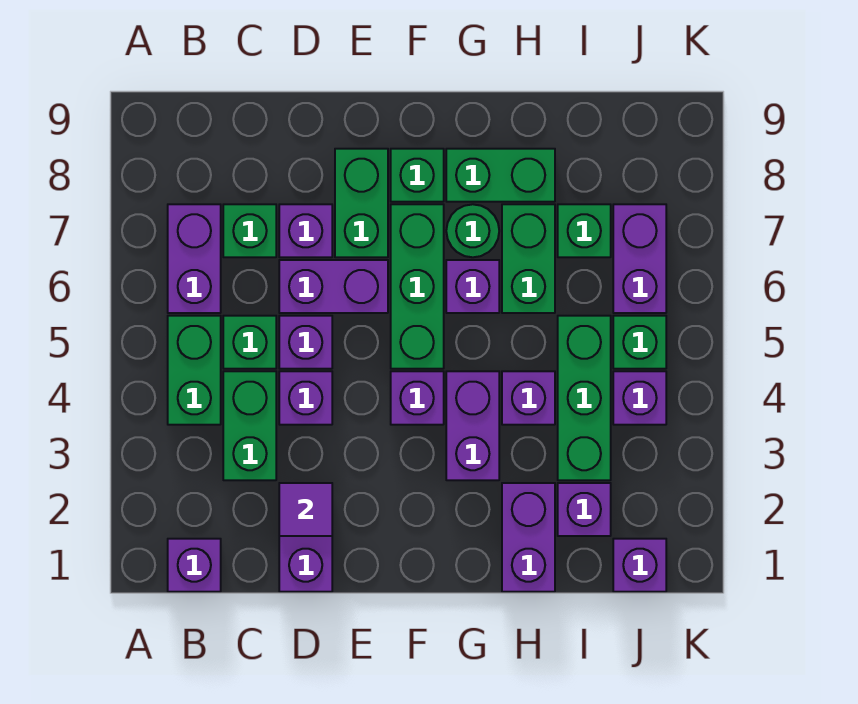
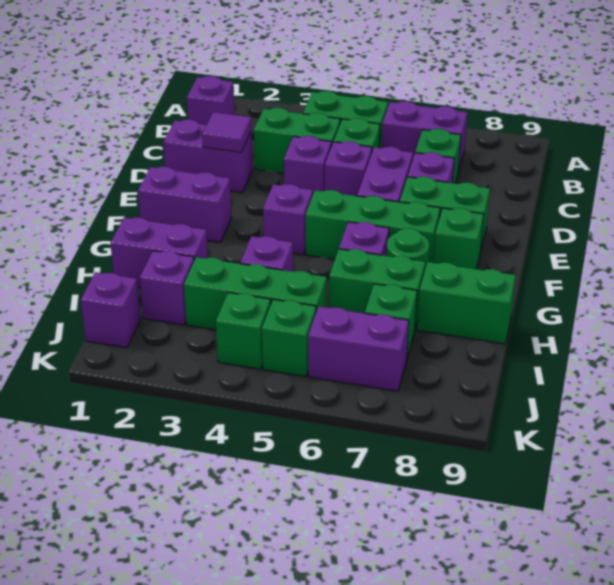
purple 1x2 brick [446,371,499,480] -> purple 1x2 brick moved to [138,167,231,242]
green 1x2 brick [446,149,555,202] -> green 1x2 brick turned to [417,262,516,344]
purple 1x1 brick [613,371,666,425] -> green 1x1 brick [216,293,271,369]

